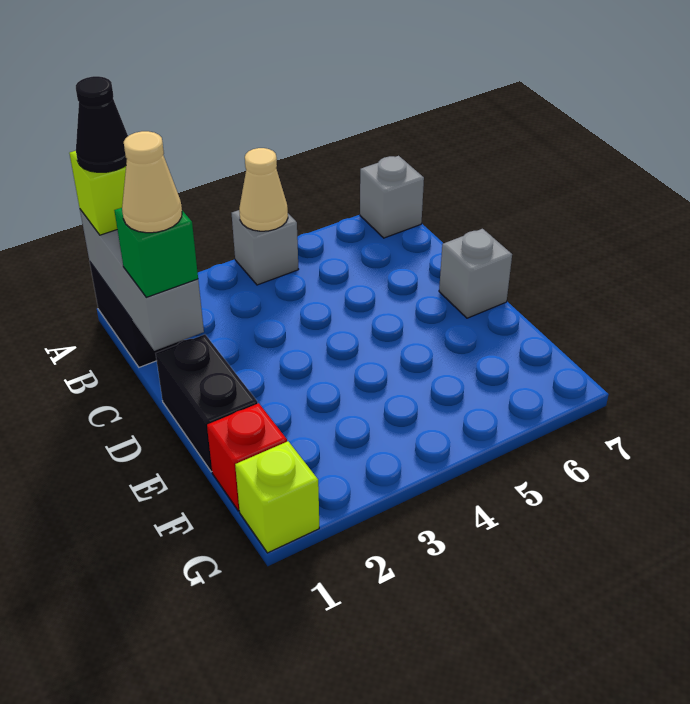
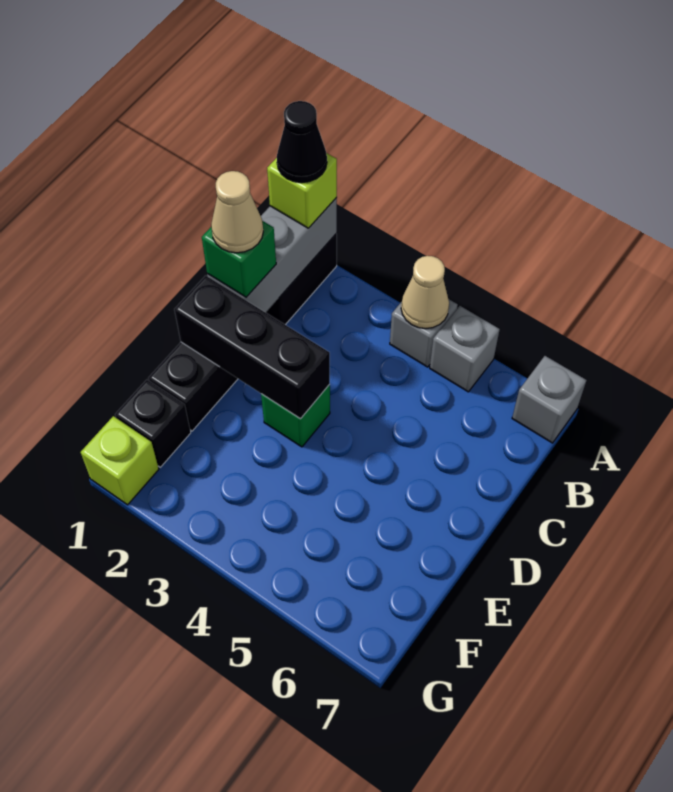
none -> black 1x3 brick [174,276,330,419]
none -> green 1x1 brick [261,385,330,447]
grey 1x1 brick [439,229,512,318] -> grey 1x1 brick moved to [430,306,500,392]
red 1x1 brick [207,403,287,511] -> black 1x1 brick [115,380,191,467]

